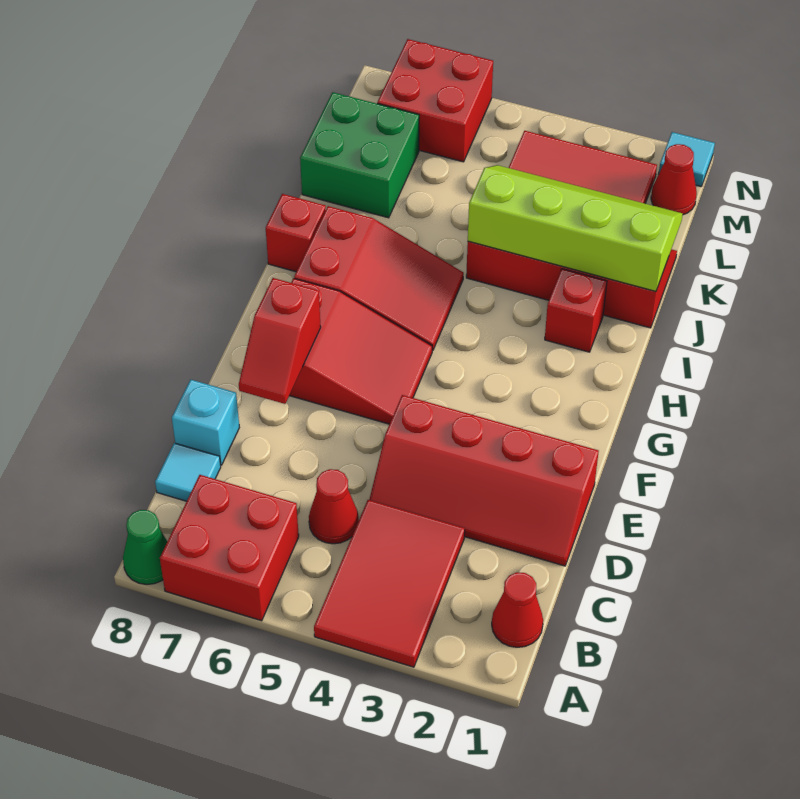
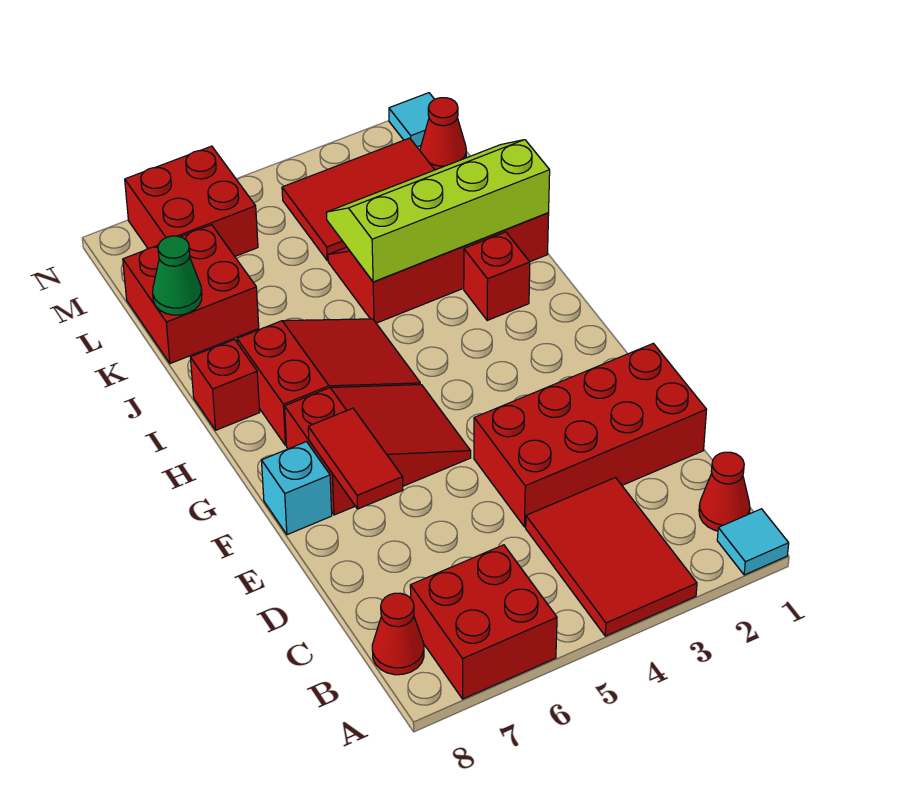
green 1x1 cone [123,510,167,584] -> green 1x1 cone moved to [153,236,202,315]
red 1x1 cone [309,469,359,544] -> red 1x1 cone moved to [372,593,424,675]
cyan 1x1 tile [155,443,221,501] -> cyan 1x1 tile moved to [717,509,789,575]
red 2x4 slope [369,395,599,566] -> red 2x4 brick [474,343,707,527]
cyan 1x1 brick [172,380,239,465] -> cyan 1x1 brick moved to [261,442,332,535]
red 1x2 slope [239,278,321,404] -> red 1x2 tile [308,408,403,509]
green 2x2 brick [300,92,419,218] -> red 2x2 brick [123,225,259,364]

